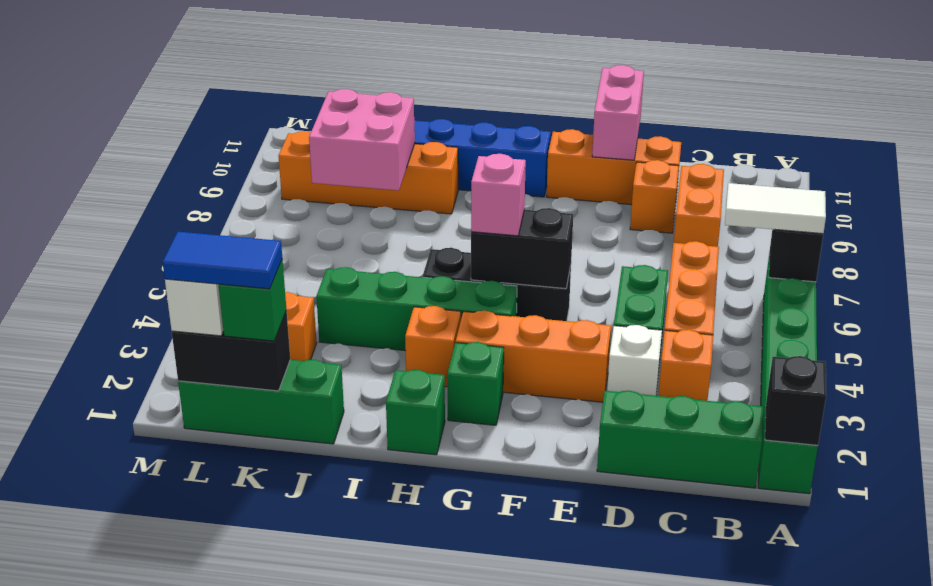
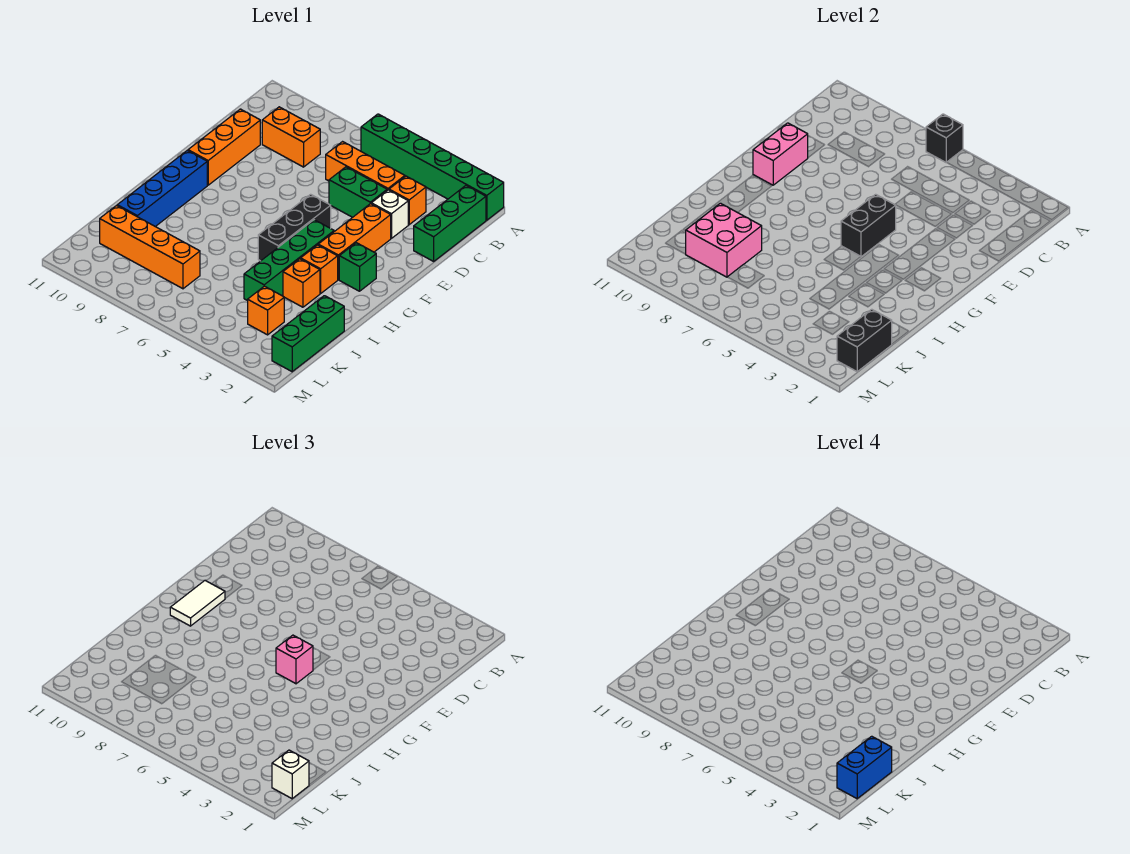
black 1x1 brick [765,356,826,445] -> none
white 1x2 tile [725,183,826,234] -> white 1x2 tile moved to [170,580,225,626]
orange 1x1 brick [630,160,679,233] -> orange 1x1 brick moved to [283,259,320,307]
pink 1x2 brick [592,65,644,160] -> pink 1x2 brick turned to [753,123,808,185]
green 1x1 brick [386,370,445,455] -> none
orange 1x4 brick [279,131,458,214] -> orange 1x4 brick turned to [100,206,200,289]
green 1x1 brick [219,259,287,341] -> none
blue 1x2 tile [163,232,282,289] -> blue 1x2 brick [837,736,892,799]

